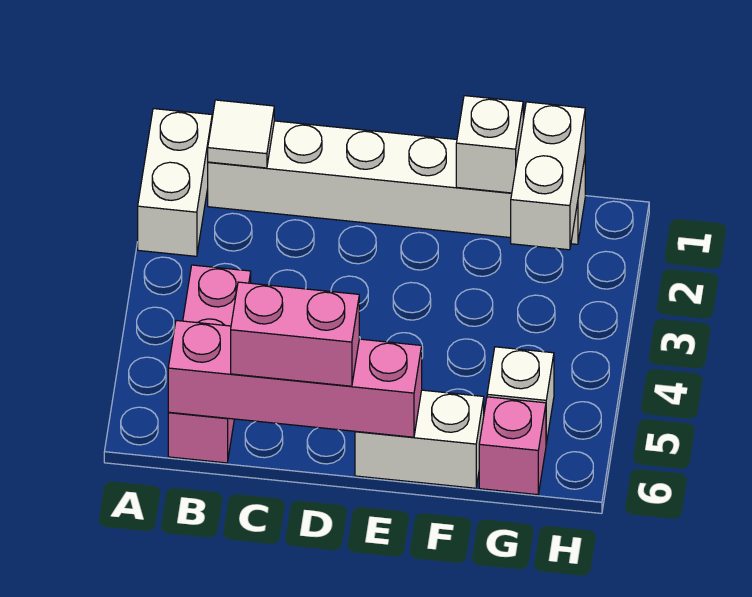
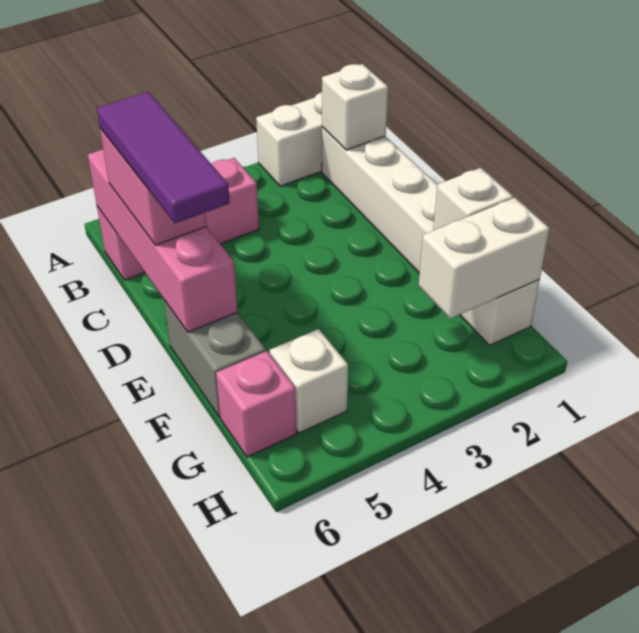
white 1x1 tile [208,100,274,168] -> white 1x1 brick [322,64,388,150]
none -> purple 1x3 tile [97,92,230,223]
white 1x2 brick [355,390,484,488] -> grey 1x2 brick [164,300,266,417]

